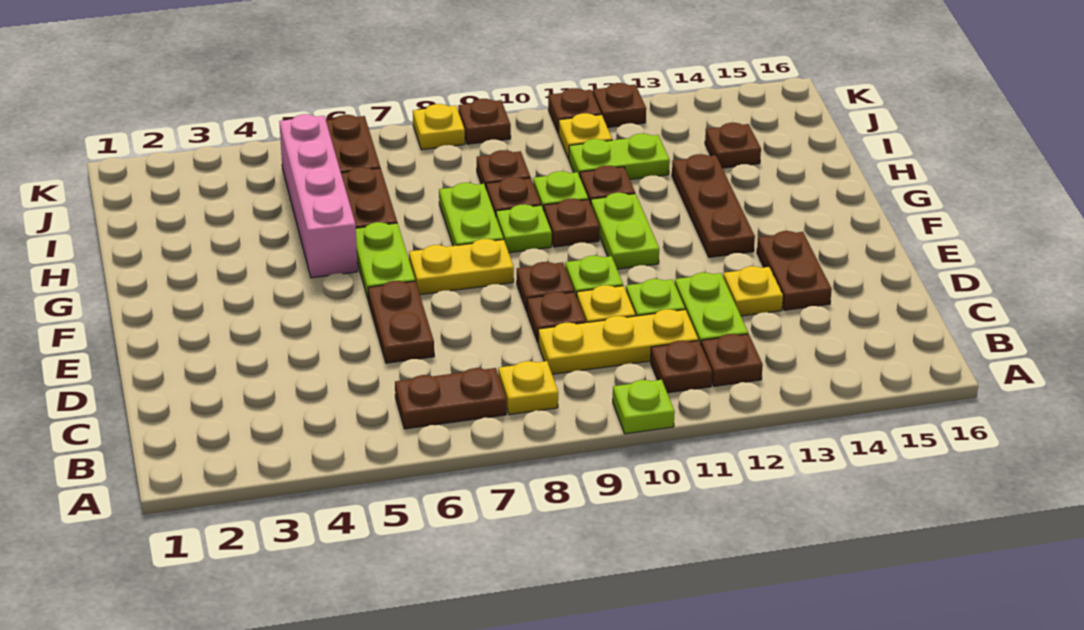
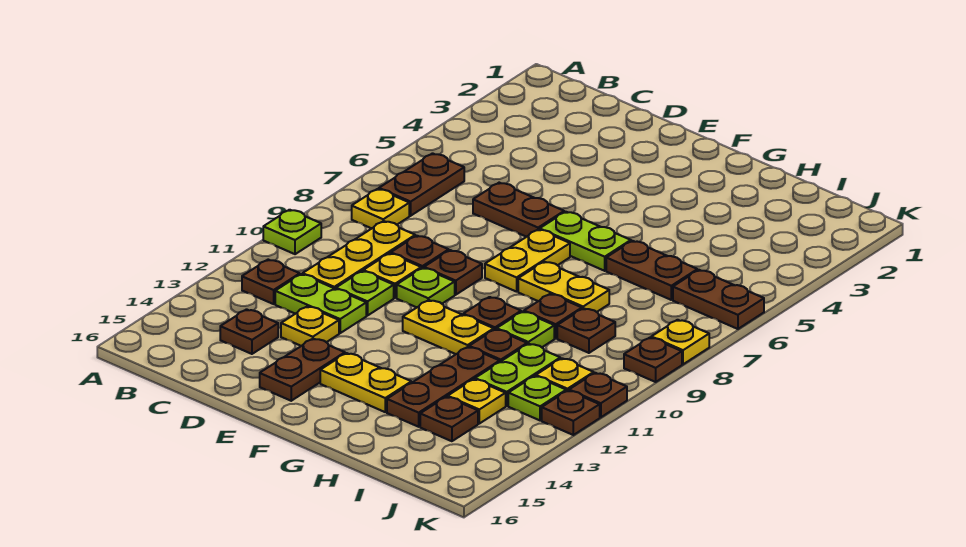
brown 1x1 plate [651,341,712,393] -> brown 1x1 plate moved to [220,309,278,354]
brown 1x2 plate [757,231,832,310] -> brown 1x2 plate turned to [260,339,345,401]
lime 1x2 plate [591,193,659,269] -> yellow 1x2 plate [403,300,494,354]
brown 1x3 plate [672,154,755,257] -> brown 1x3 plate turned to [387,347,500,427]
none -> yellow 1x2 plate [320,353,411,412]
pink 1x4 brick [279,114,358,278] -> none
lime 1x2 plate [439,183,503,246] -> yellow 1x2 plate [518,262,609,312]
lime 1x1 plate [496,204,552,253] -> lime 1x1 plate moved to [508,376,566,420]
none -> yellow 1x1 plate [448,379,506,424]

